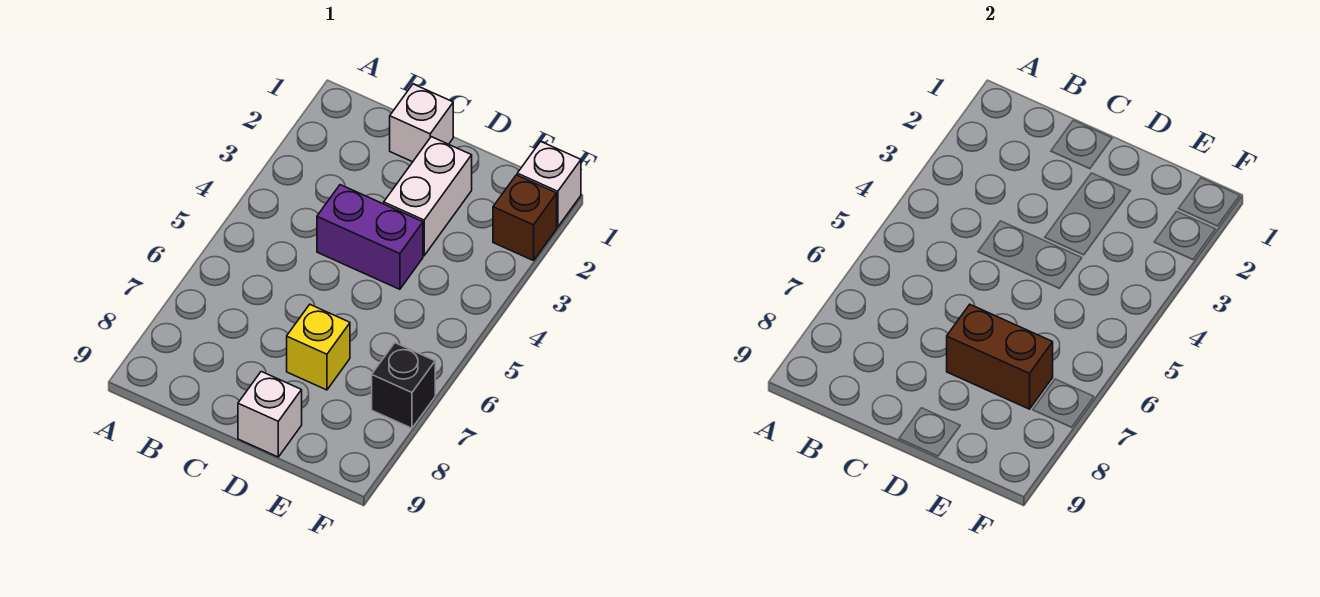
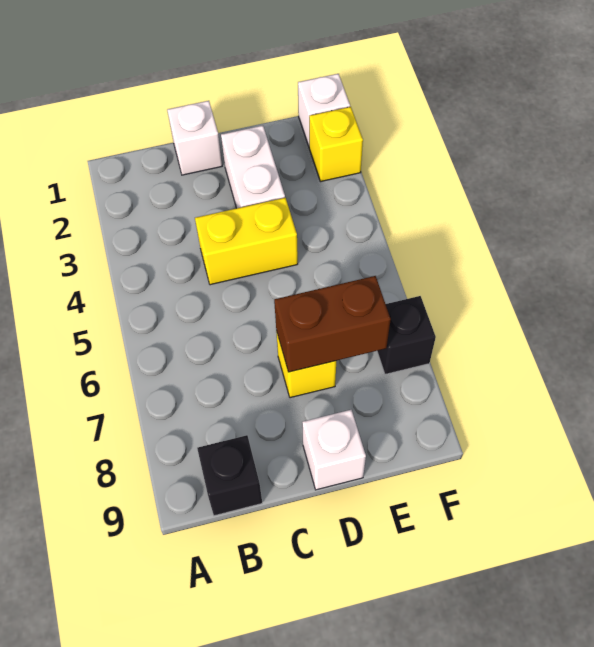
none -> black 1x1 brick [197,435,262,516]
purple 1x2 brick [317,185,423,289] -> yellow 1x2 brick [195,198,298,285]
brown 1x1 brick [493,175,557,261] -> yellow 1x1 brick [309,107,363,182]

